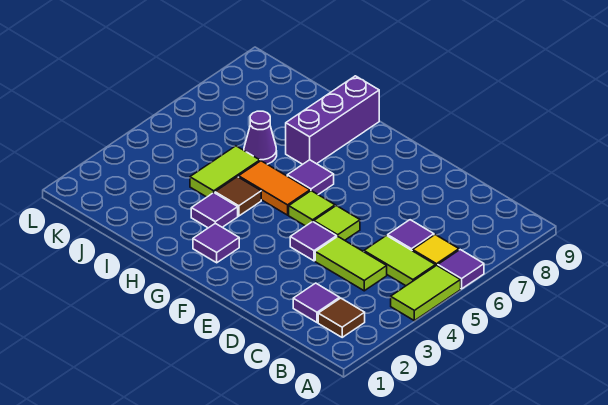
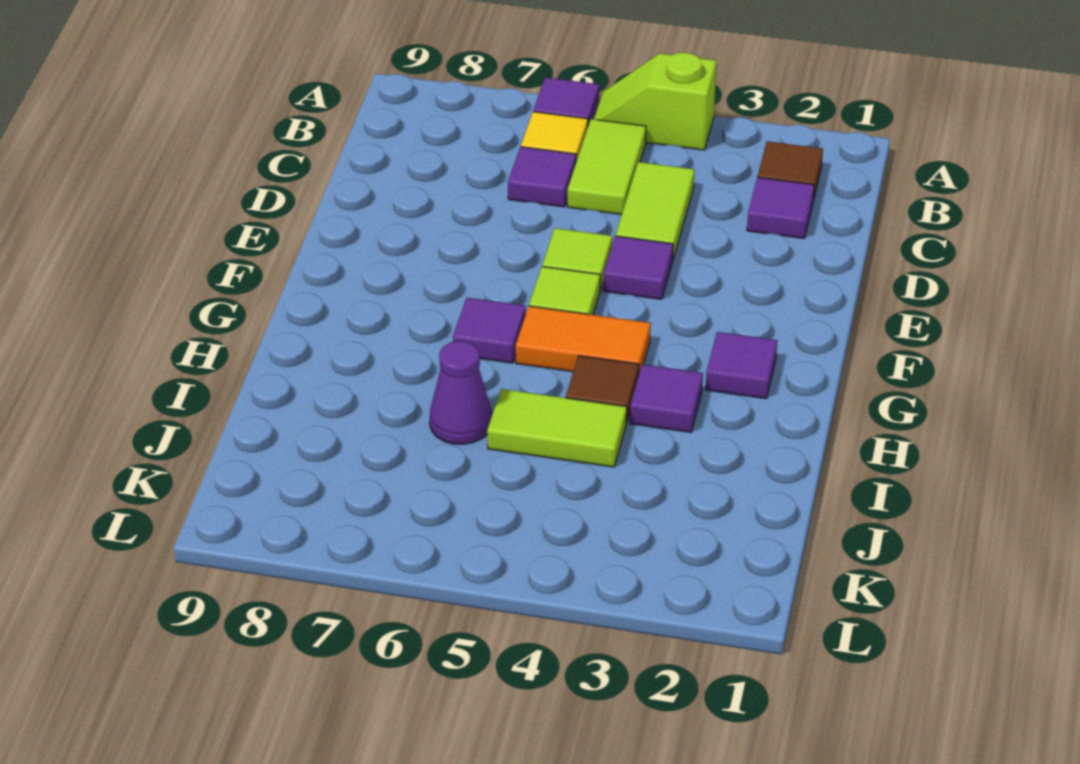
lime 1x2 tile [391,265,461,321] -> lime 1x2 slope [593,53,716,150]
orange 1x2 tile [239,161,310,215] -> orange 1x2 tile turned to [516,306,651,373]
purple 1x3 brick [286,76,379,164] -> none

